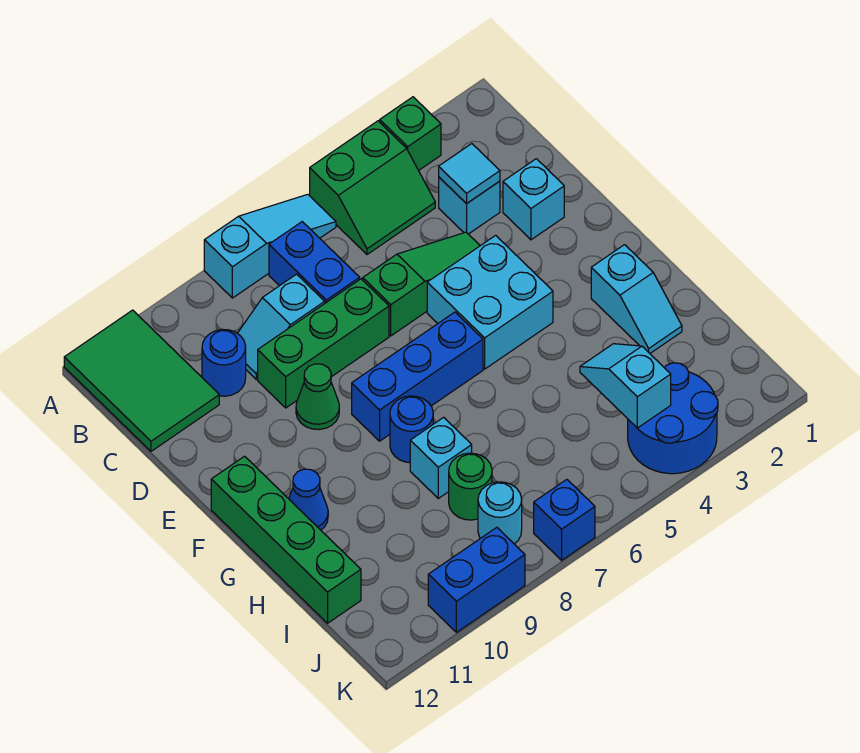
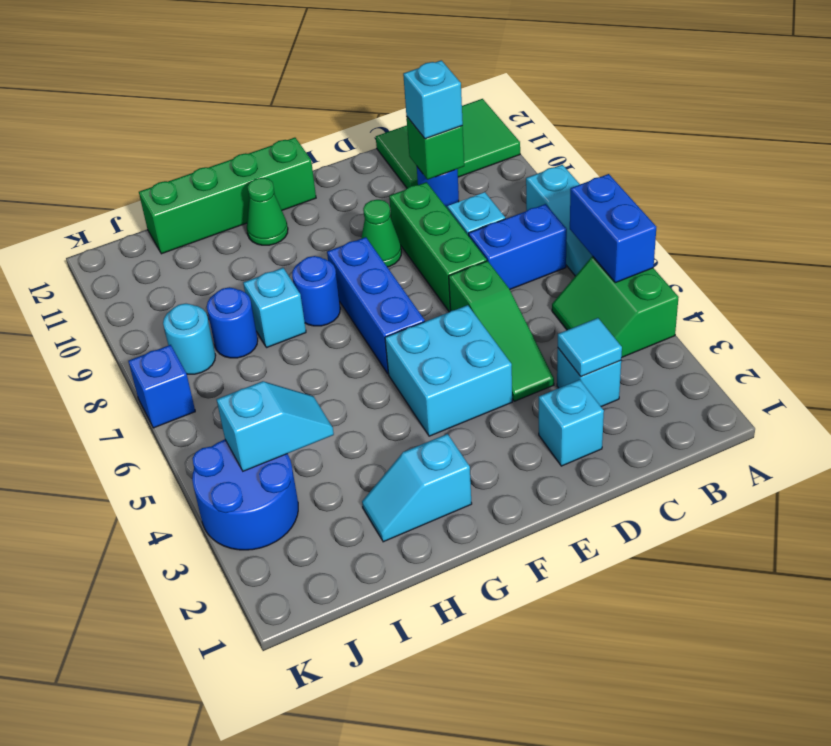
green 1x1 brick [380,97,441,170] -> green 1x1 brick moved to [406,116,464,180]
none -> cyan 1x1 brick [403,60,463,139]
blue 1x1 cone [289,469,328,530] -> green 1x1 cone [247,178,288,245]
green 1x1 round brick [449,453,492,520] -> blue 1x1 round brick [207,287,258,358]
blue 1x2 brick [428,527,525,632] -> blue 1x2 brick moved to [570,174,656,283]

